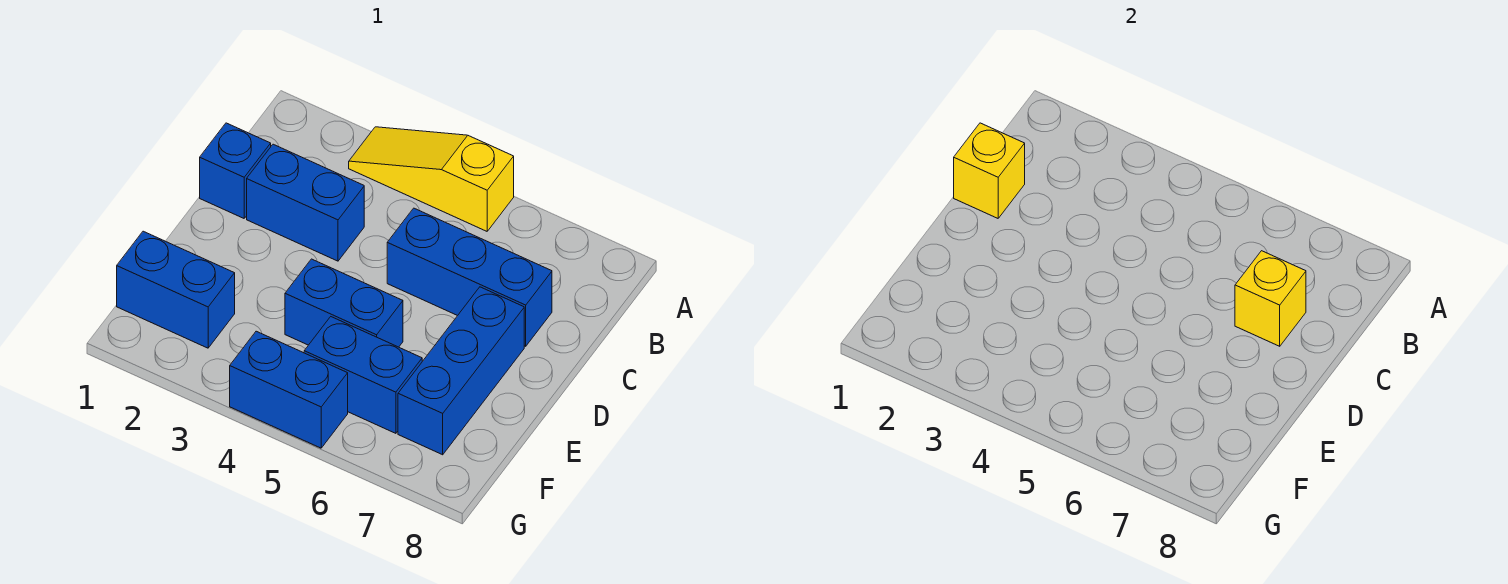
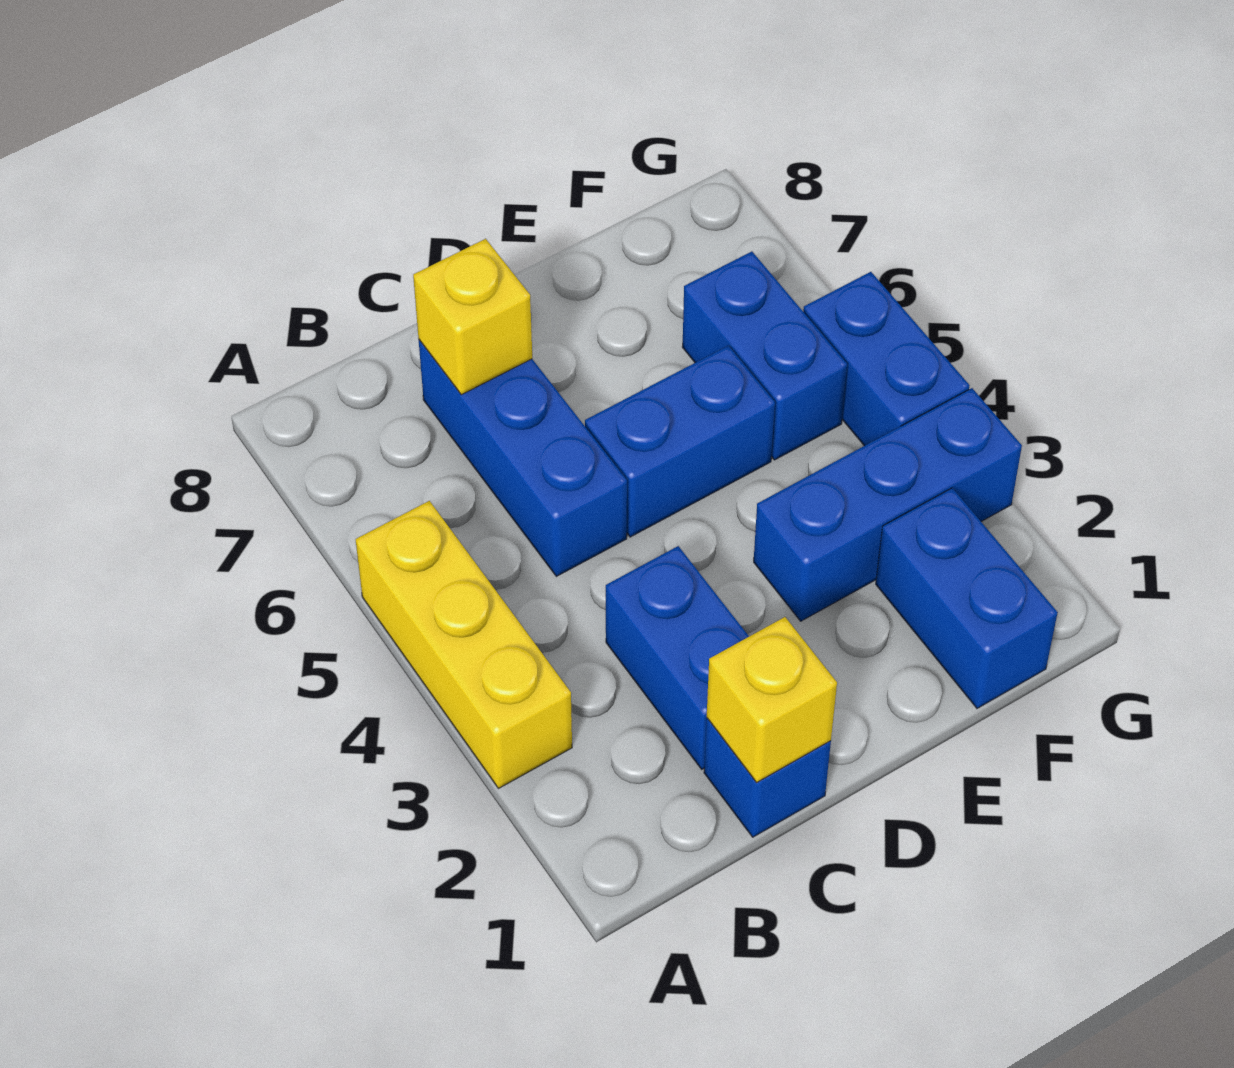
yellow 1x3 slope [349,127,514,231] -> yellow 1x3 brick [356,501,572,788]
blue 1x3 brick [398,287,524,455] -> blue 1x3 brick moved to [754,388,1022,621]
blue 1x2 brick [285,259,403,347] -> blue 1x2 brick turned to [585,346,775,537]

